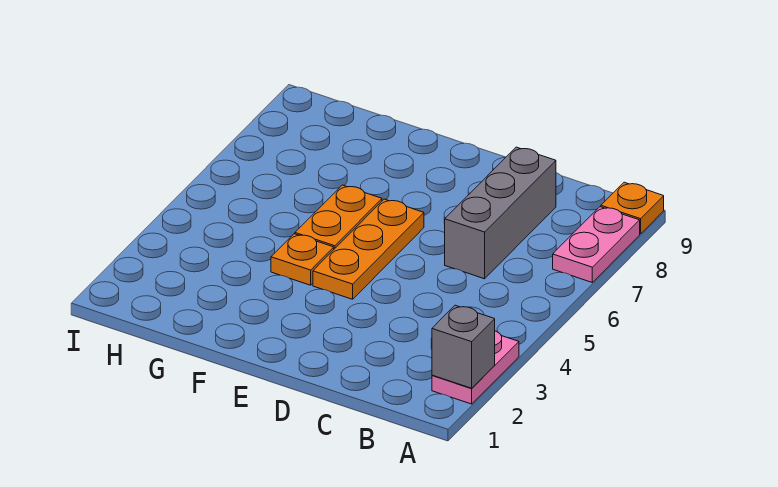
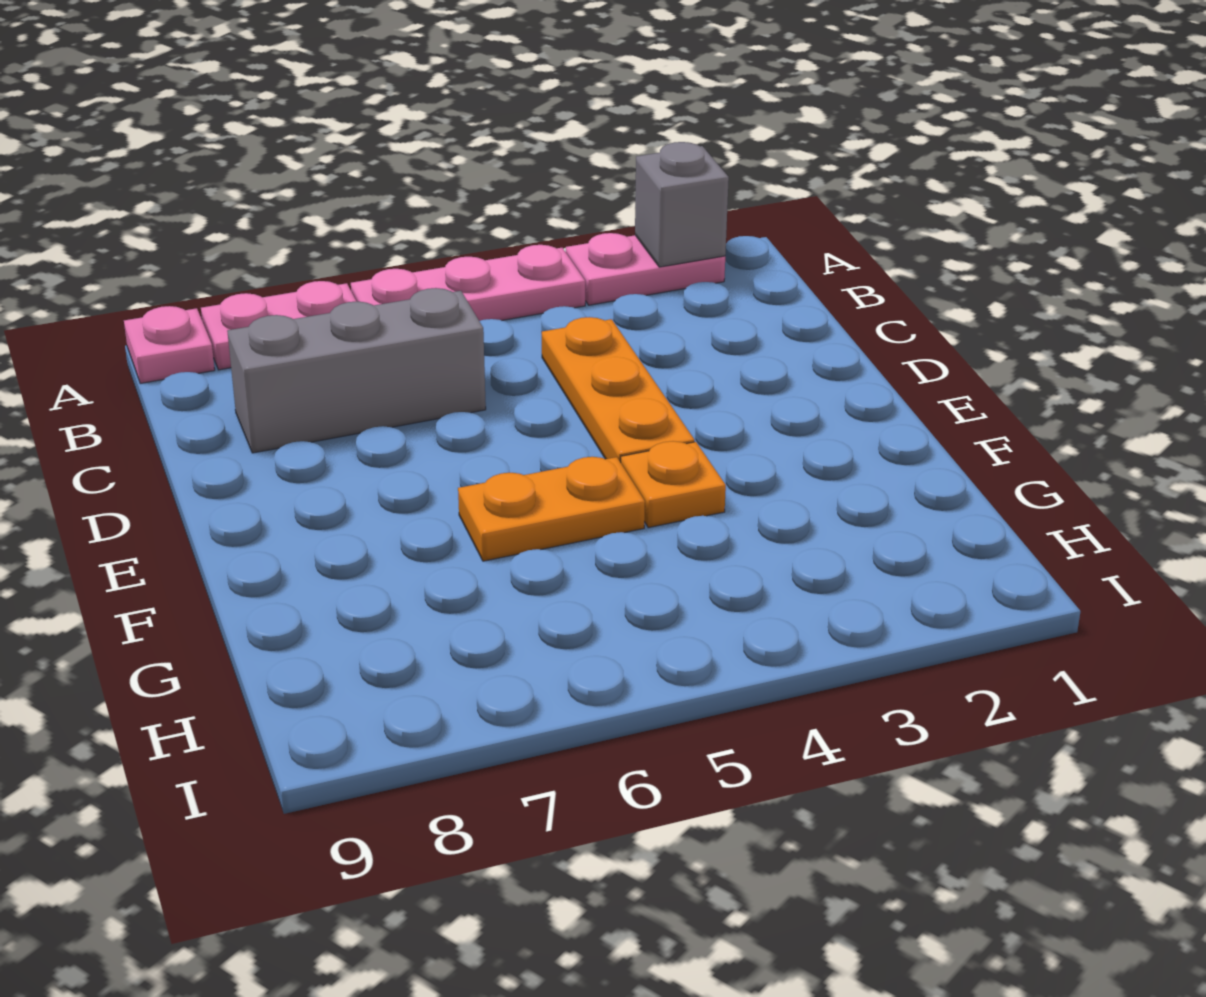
none -> pink 1x3 plate [351,245,585,321]
orange 1x1 plate [601,182,664,234] -> pink 1x1 plate [124,306,215,383]
orange 1x3 plate [313,199,424,299] -> orange 1x3 plate turned to [542,317,695,462]

